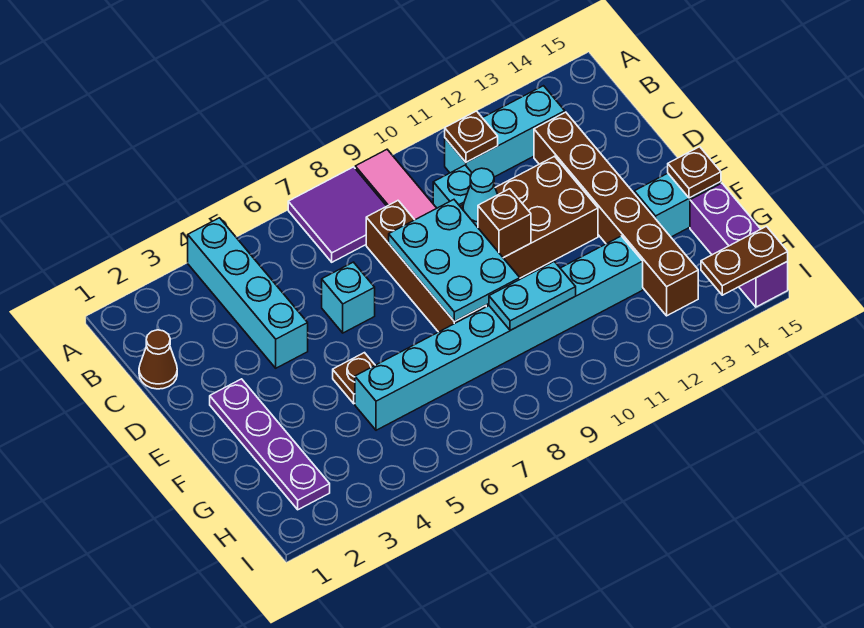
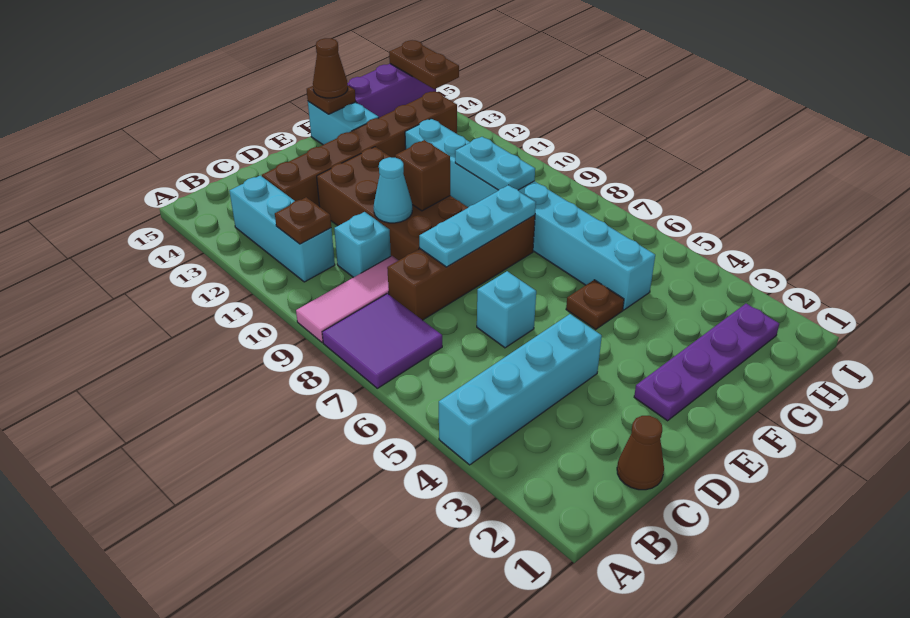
cyan 2x3 plate [389,200,520,322] -> cyan 1x3 plate [419,185,536,267]
none -> brown 1x1 cone [313,38,348,98]

